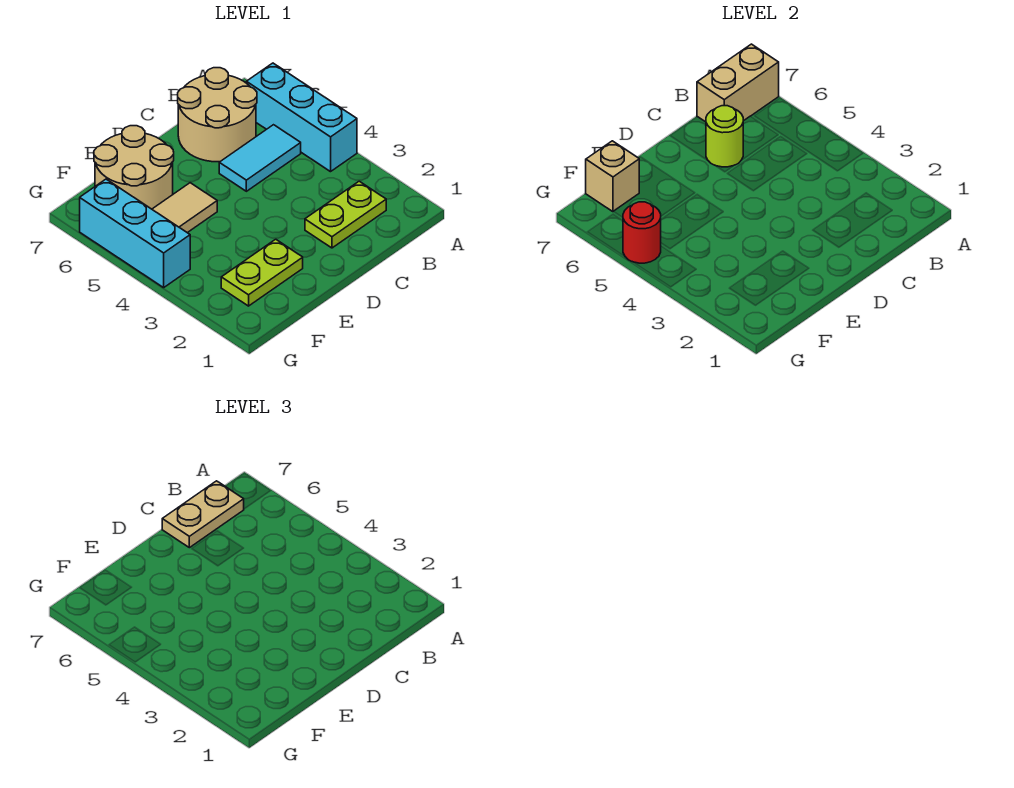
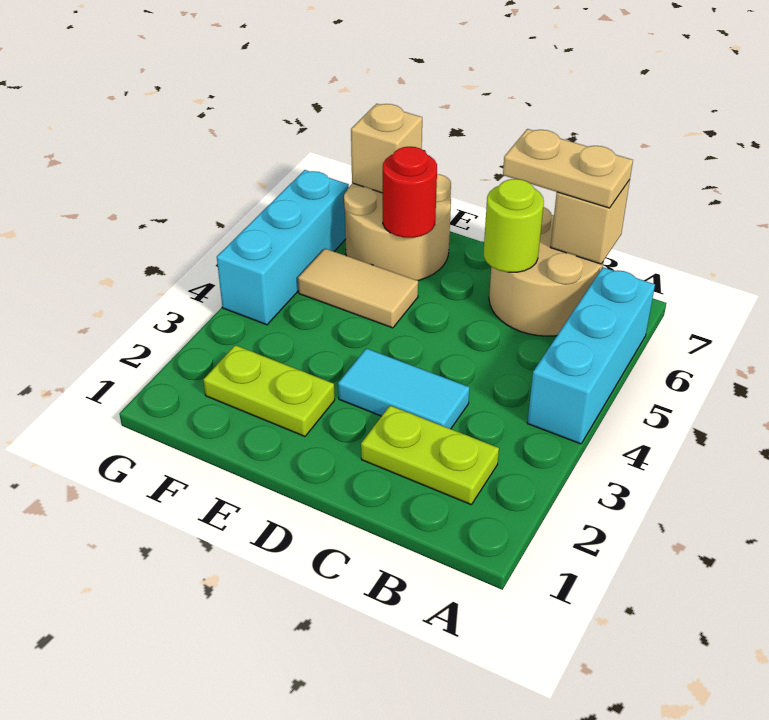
tan 1x2 brick [697,44,779,122] -> tan 1x1 brick [551,180,630,264]
cyan 1x2 tile [219,125,301,191] -> cyan 1x2 tile moved to [338,348,470,429]
red 1x1 round brick [623,202,661,263] -> red 1x1 round brick moved to [383,147,437,238]

